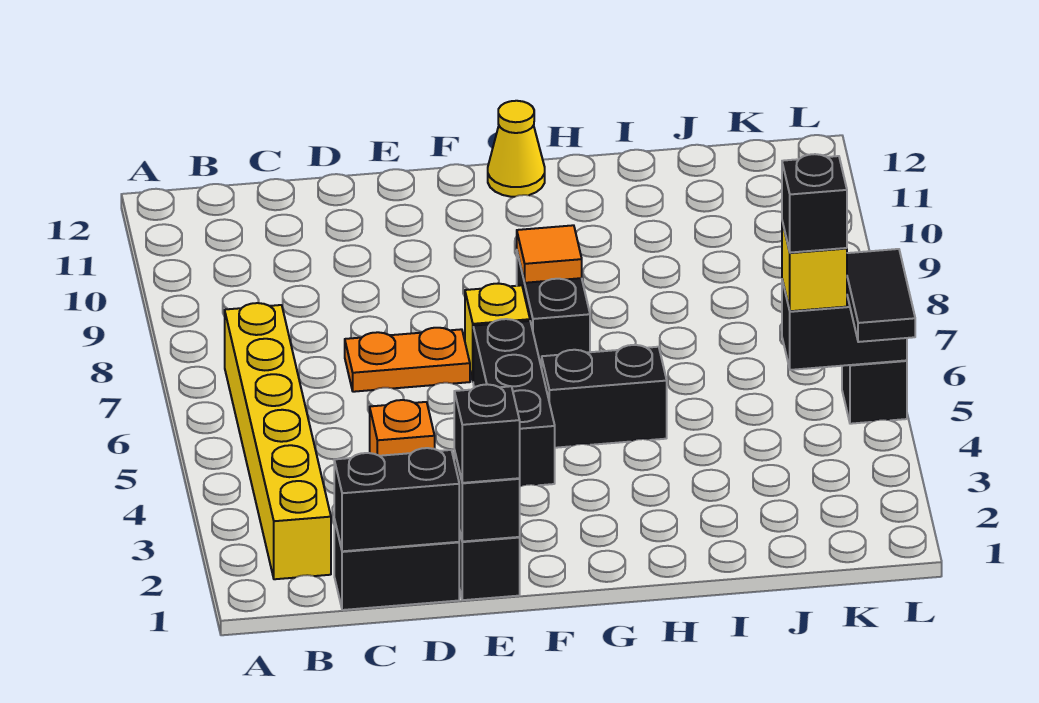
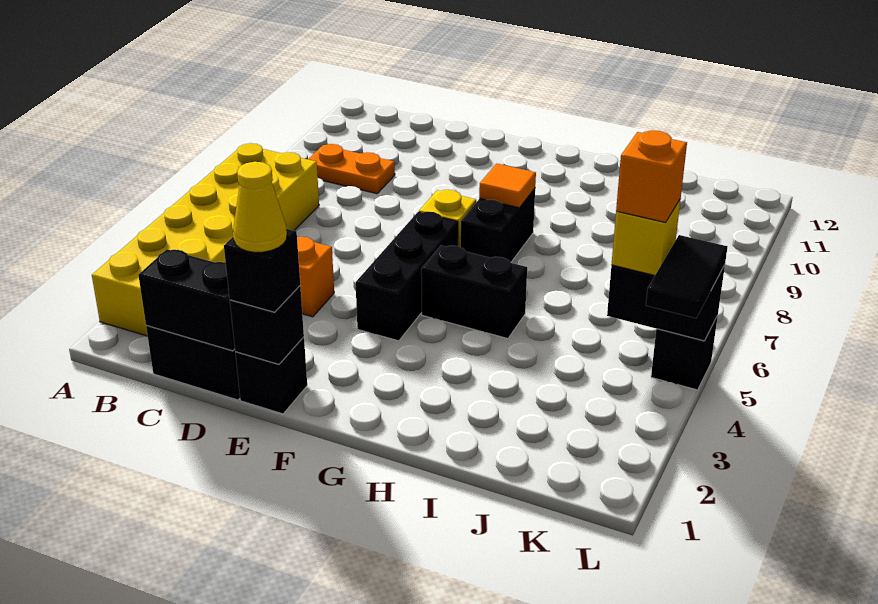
yellow 1x6 brick [225,303,331,579] -> yellow 2x6 brick [92,143,319,336]
orange 1x2 plate [345,328,470,392] -> orange 1x2 plate moved to [308,144,395,194]
yellow 1x1 cone [488,101,545,197] -> yellow 1x1 cone moved to [233,162,287,252]
black 1x1 brick [782,154,847,253] -> orange 1x1 brick [616,130,687,222]

